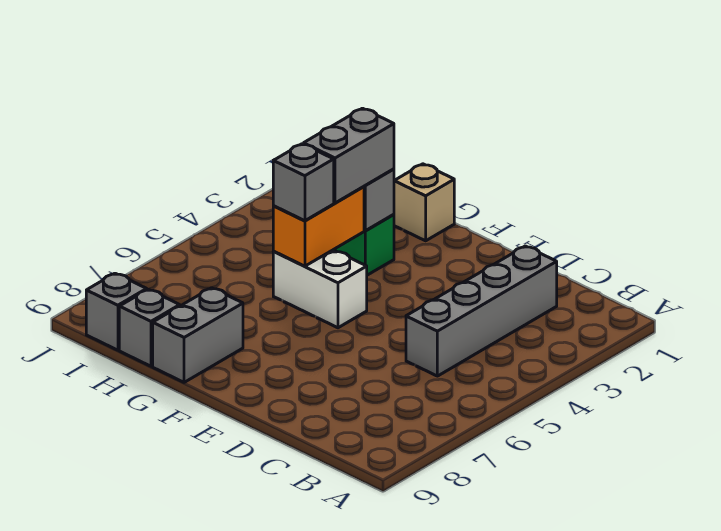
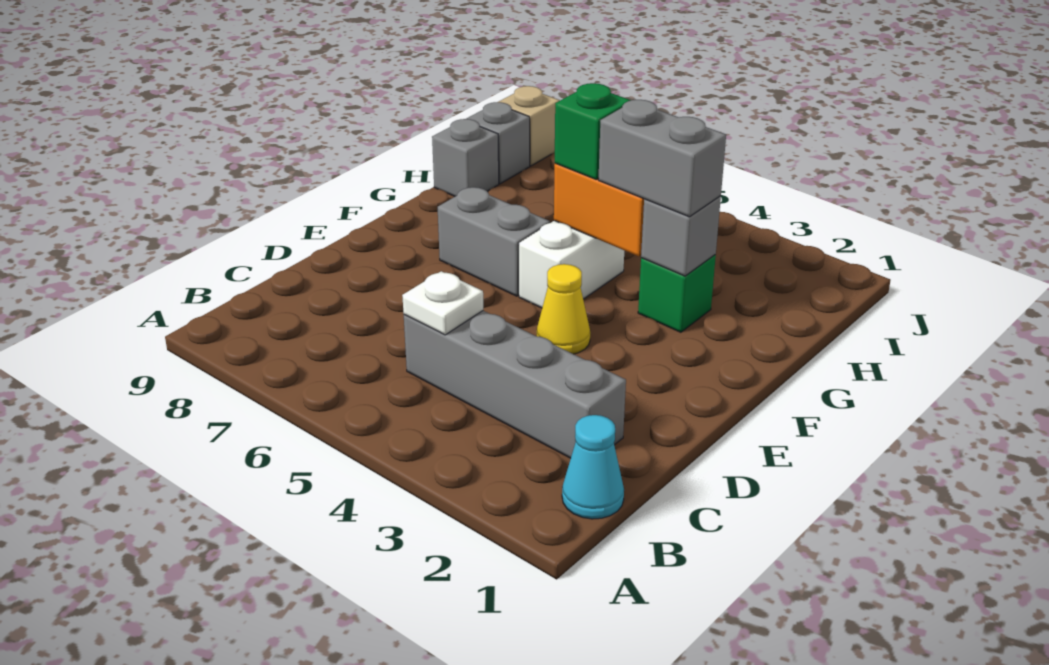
none -> cyan 1x1 cone [562,415,624,519]
none -> white 1x1 plate [402,271,483,335]
none -> yellow 1x1 cone [537,264,590,354]
tan 1x1 brick [394,164,454,241] -> tan 1x1 brick moved to [499,86,560,166]
grey 1x1 brick [273,144,334,221] -> green 1x1 brick [555,83,631,179]
grey 1x2 brick [153,288,243,382] -> grey 1x2 brick moved to [438,187,550,296]

